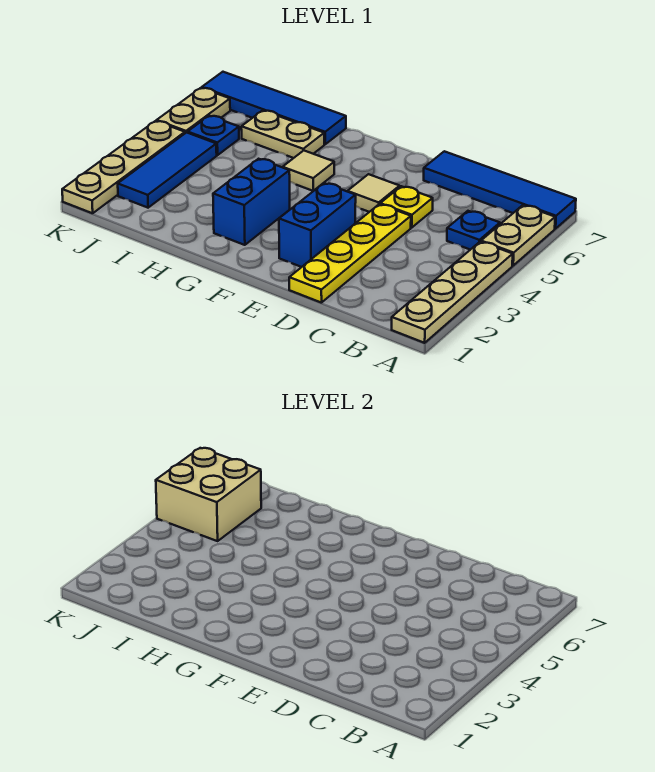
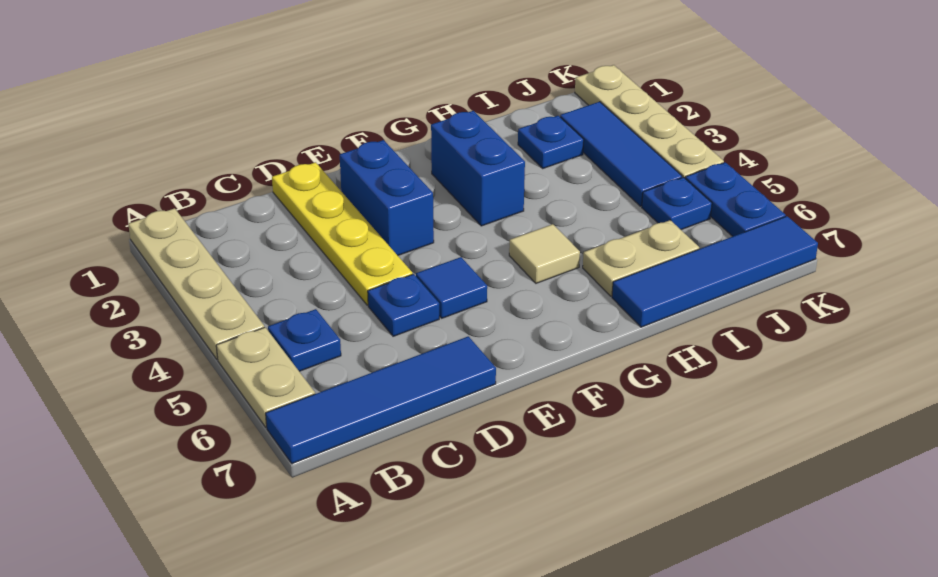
yellow 1x1 plate [380,186,433,228] -> blue 1x1 plate [368,274,439,336]
tan 1x1 tile [347,174,400,212] -> blue 1x1 tile [416,257,487,318]
none -> blue 1x1 plate [518,116,584,168]
tan 2x2 brick [156,448,261,541] -> none
tan 1x2 plate [157,88,230,133] -> blue 1x2 plate [685,162,786,236]

